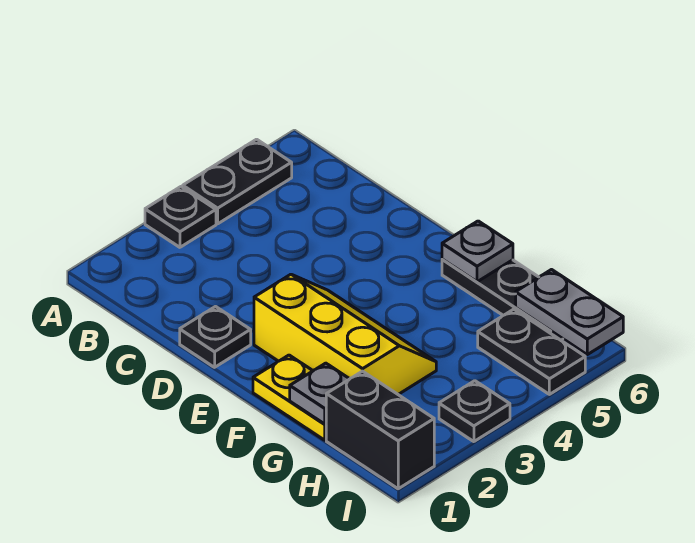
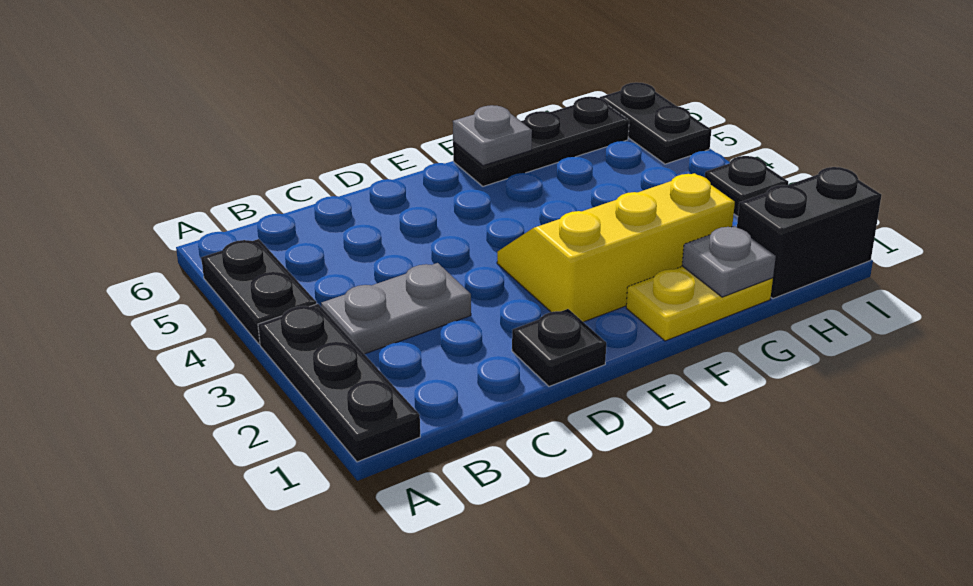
black 1x1 plate [145,187,216,247] -> black 1x3 plate [258,304,420,462]
black 1x2 plate [478,309,585,394] -> black 1x2 plate turned to [600,82,711,164]
grey 1x2 plate [516,270,623,355] -> grey 1x2 plate moved to [321,263,471,354]

